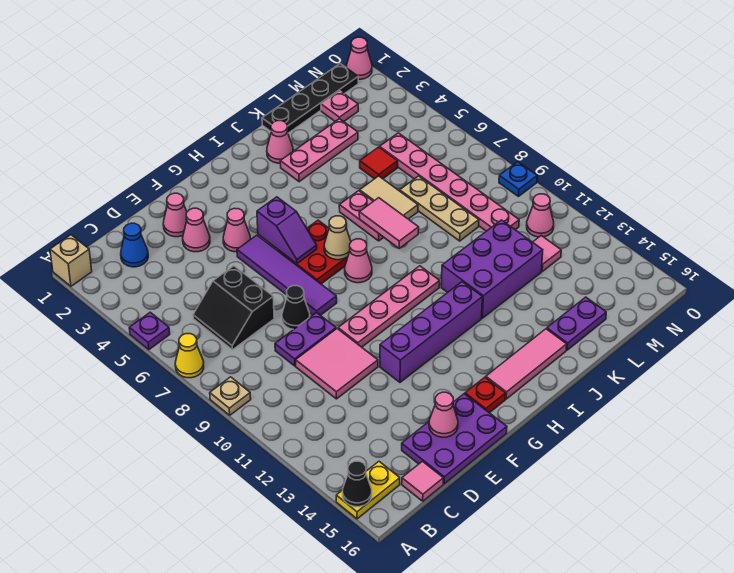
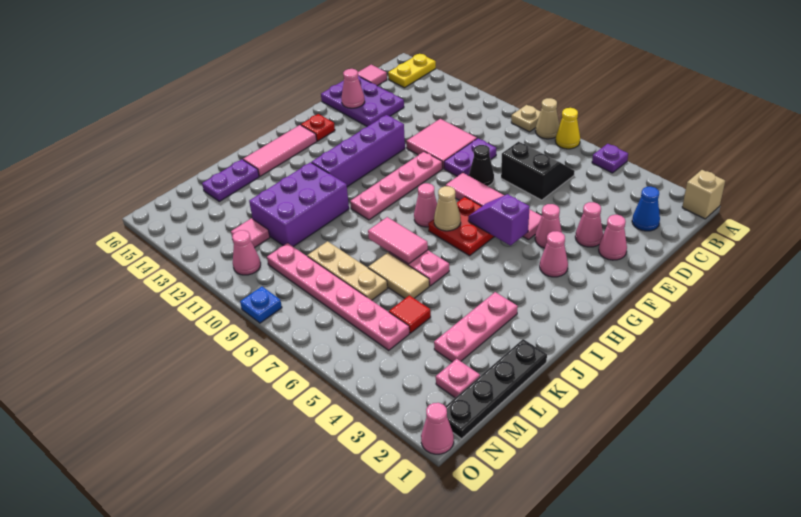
none -> tan 1x1 cone [536,98,559,139]
black 1x1 cone [343,461,372,507] -> none
purple 2x3 plate [402,394,507,484] -> purple 2x3 plate turned to [321,76,404,127]
purple 1x4 tile [237,235,337,315] -> pink 1x4 tile [446,173,542,240]
pink 1x1 cone [267,121,293,163] -> pink 1x1 cone moved to [540,231,568,277]

